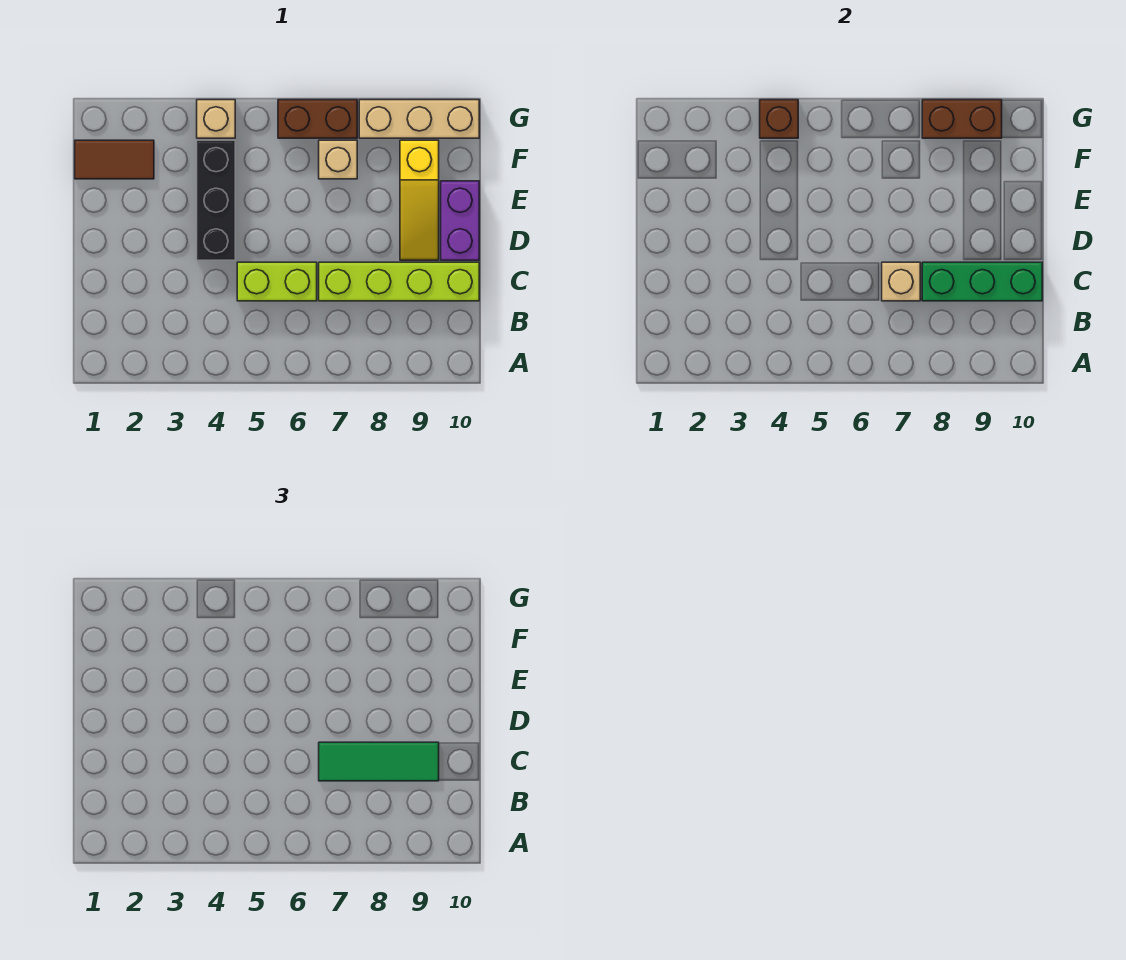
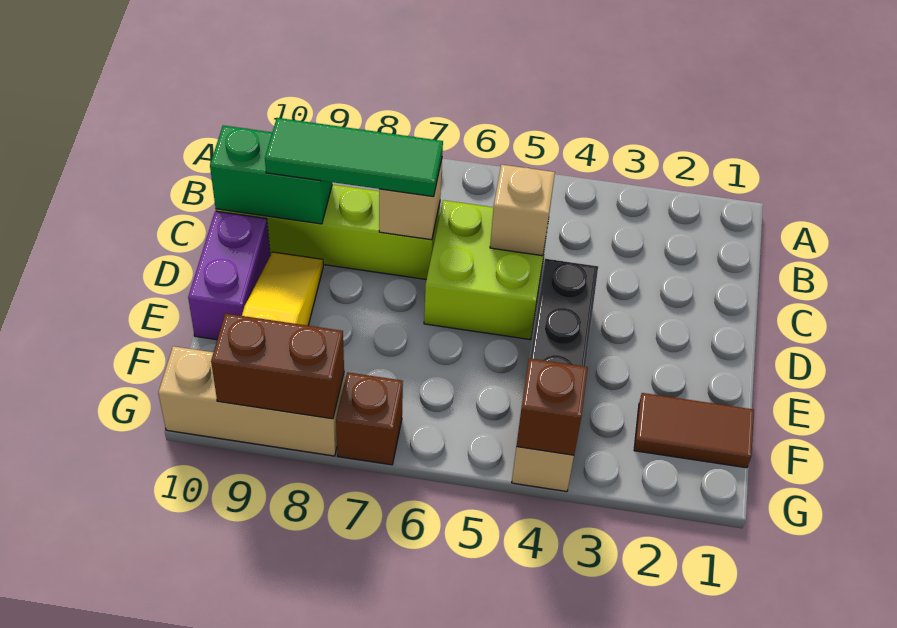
lime 1x2 brick [237,262,317,301] -> lime 2x2 brick [424,200,548,340]
green 1x3 brick [922,262,1042,301] -> green 1x2 brick [210,125,332,224]
tan 1x1 brick [319,140,357,179] -> tan 1x1 brick moved to [490,165,555,256]
brown 1x2 brick [278,100,357,138] -> brown 1x1 brick [336,372,403,465]

